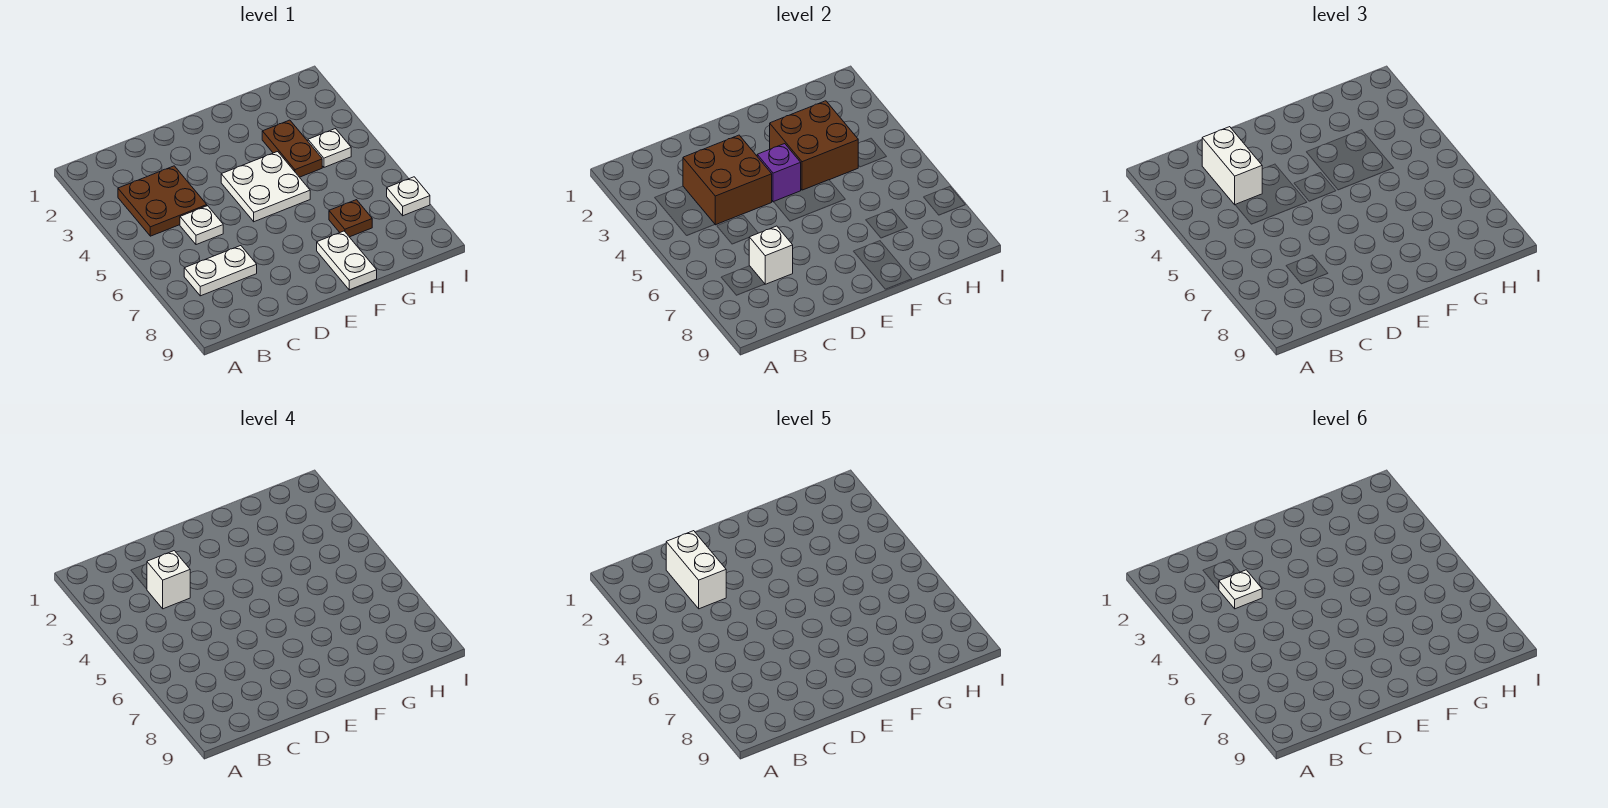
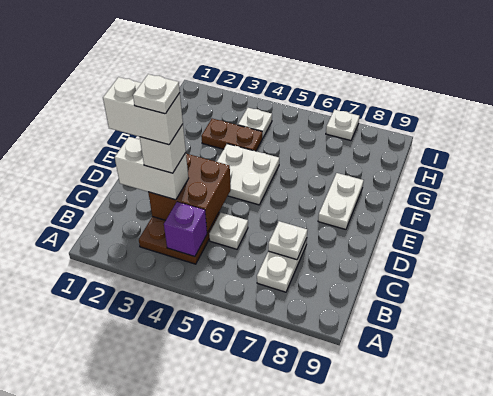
white 1x1 brick [749,226,793,284] -> white 1x1 plate [268,221,307,260]
purple 1x1 brick [757,144,801,202] -> purple 1x1 brick moved to [164,202,207,257]
brown 2x2 brick [770,101,858,190] -> none
white 1x2 plate [317,231,377,290] -> white 1x2 plate turned to [318,173,364,229]
brown 1x1 plate [329,200,372,237] -> none

